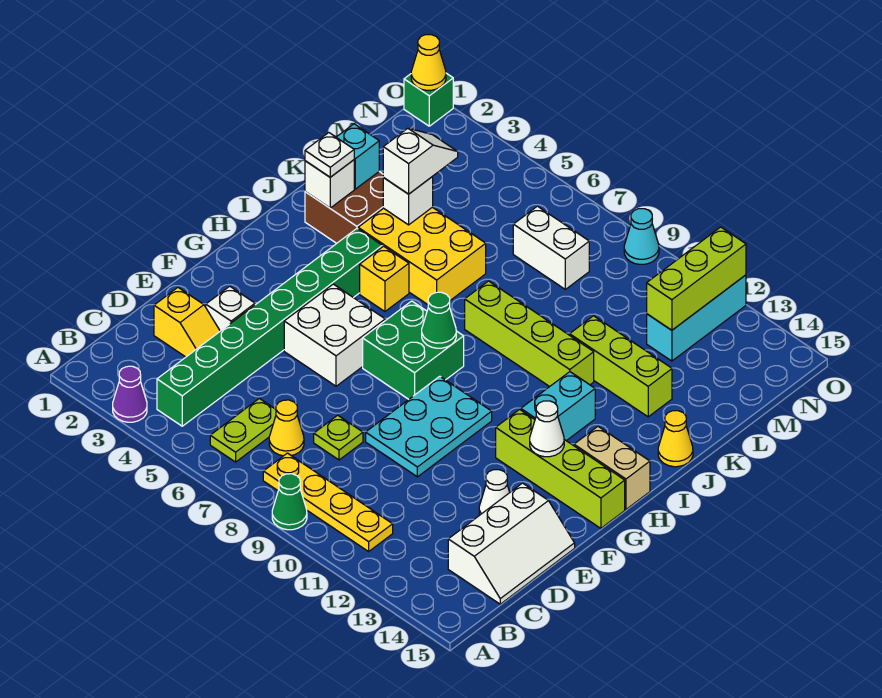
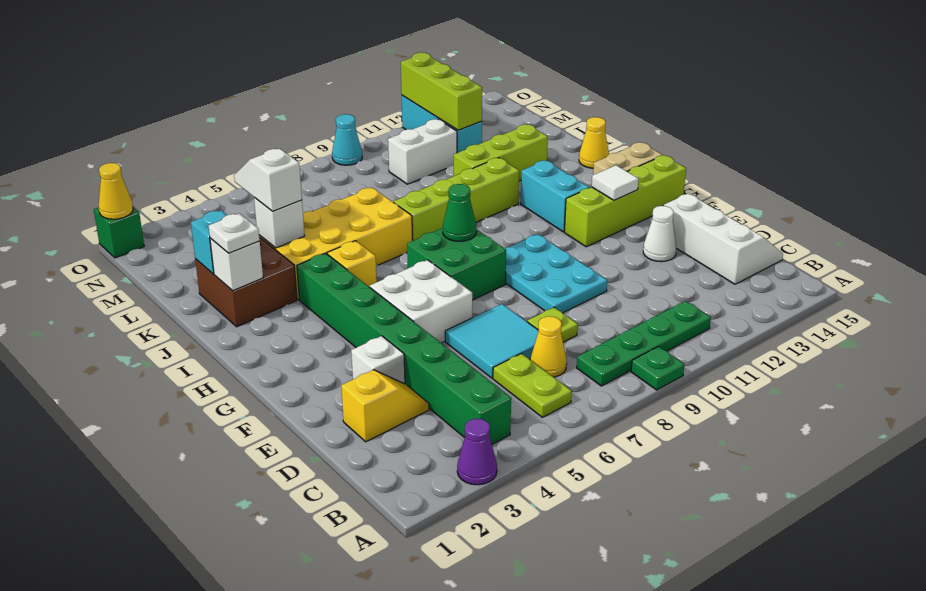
green 1x1 cone [272,474,307,530] -> green 1x1 plate [631,347,684,390]
yellow 1x4 plate [263,453,393,551] -> green 1x4 plate [577,301,711,386]
none -> cyan 2x2 tile [445,304,539,378]
white 1x1 cone [530,401,564,457] -> white 1x1 tile [592,165,639,200]
yellow 2x3 brick [358,207,486,305] -> yellow 2x4 brick [259,188,413,300]
white 1x2 brick [513,206,589,289] -> white 1x2 brick moved to [388,119,457,184]

